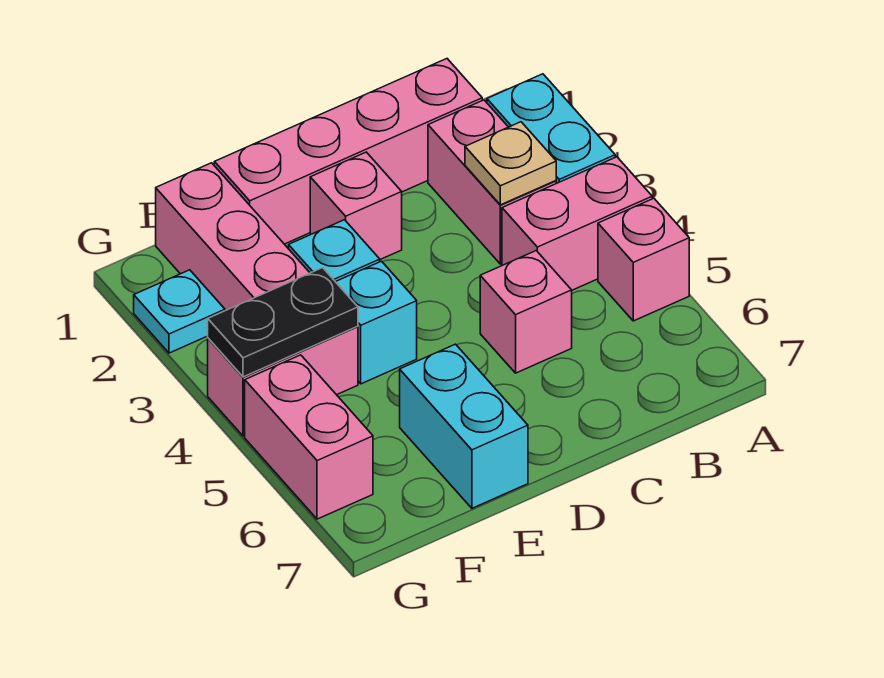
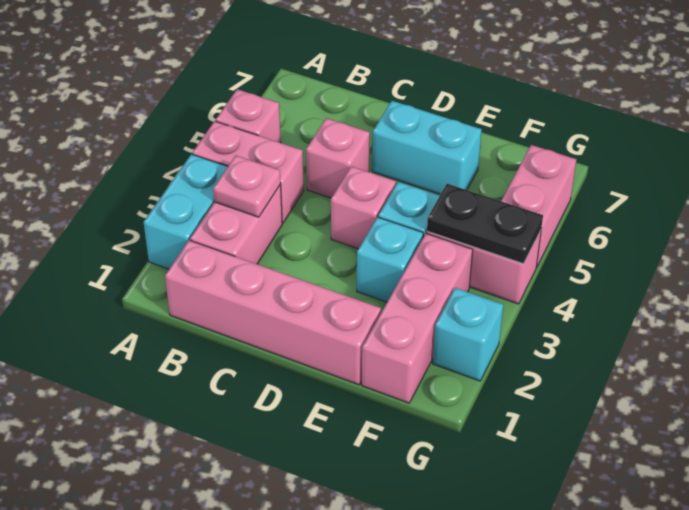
tan 1x1 plate [465,122,556,205] -> pink 1x1 plate [213,156,281,217]
pink 1x1 brick [310,152,402,259] -> pink 1x1 brick moved to [331,166,396,249]
cyan 1x2 brick [400,344,528,508] -> cyan 1x2 brick turned to [372,101,482,195]
cyan 1x1 plate [134,270,225,353] -> cyan 1x1 brick [433,288,503,381]

